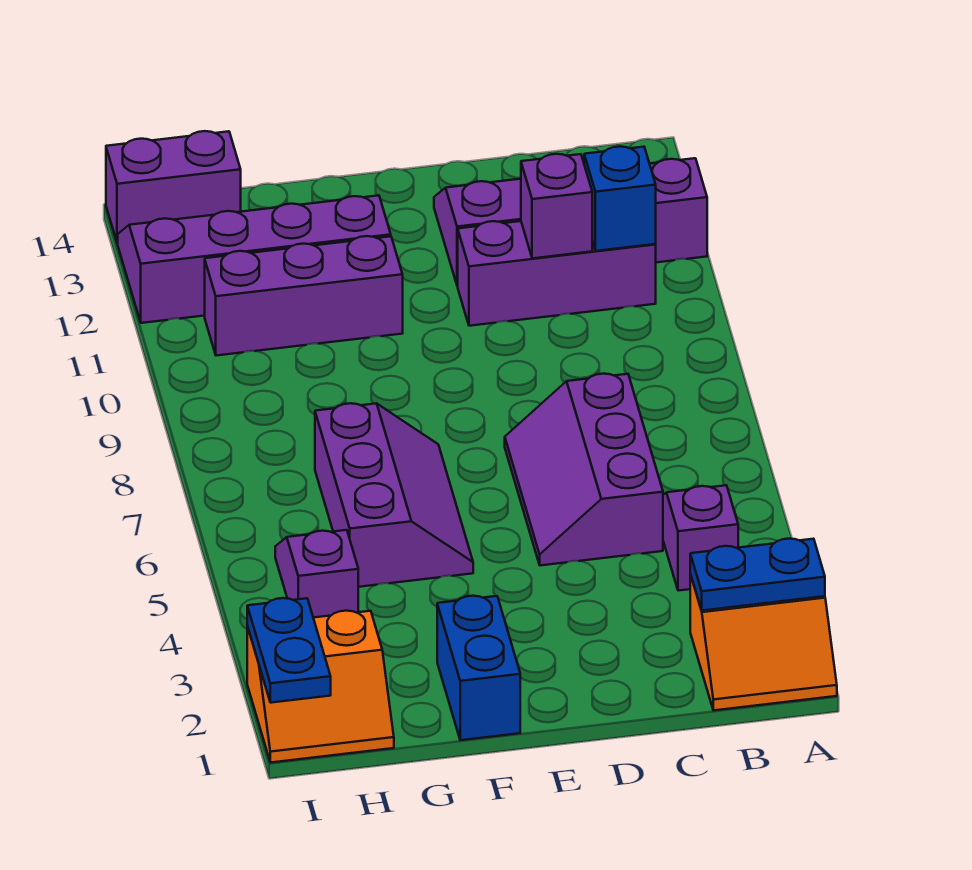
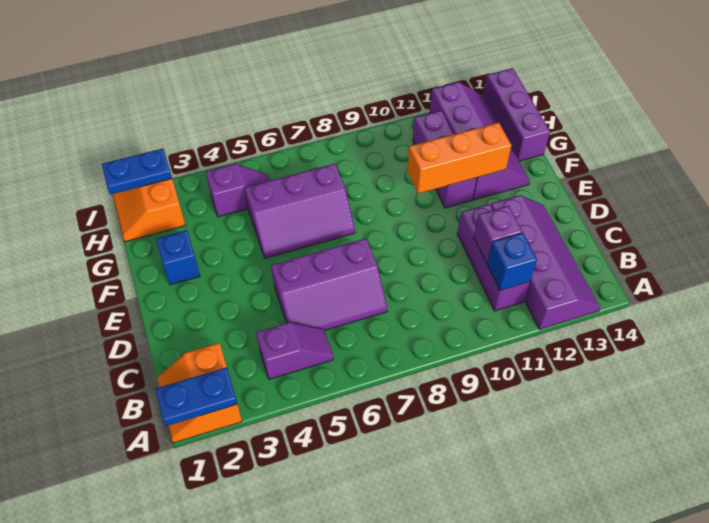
blue 1x2 plate [690,539,825,611] -> blue 1x2 plate turned to [155,367,237,426]
purple 2x3 slope [505,374,663,565] -> purple 2x3 slope turned to [271,239,387,331]
blue 1x2 brick [437,596,520,740] -> blue 1x1 brick [156,230,200,285]
none -> orange 1x3 brick [407,123,511,194]
purple 1x2 brick [106,131,241,243] -> purple 1x3 brick [483,68,550,161]

